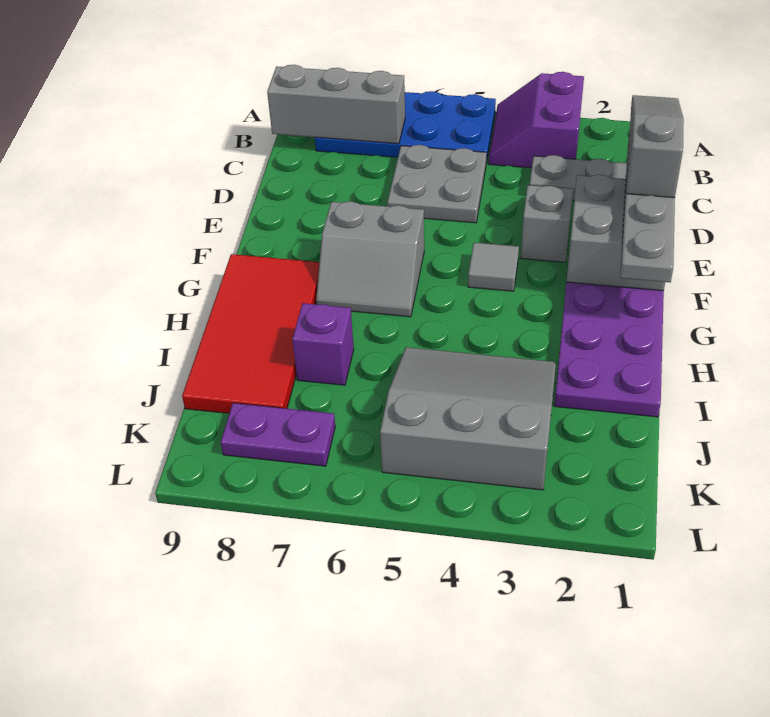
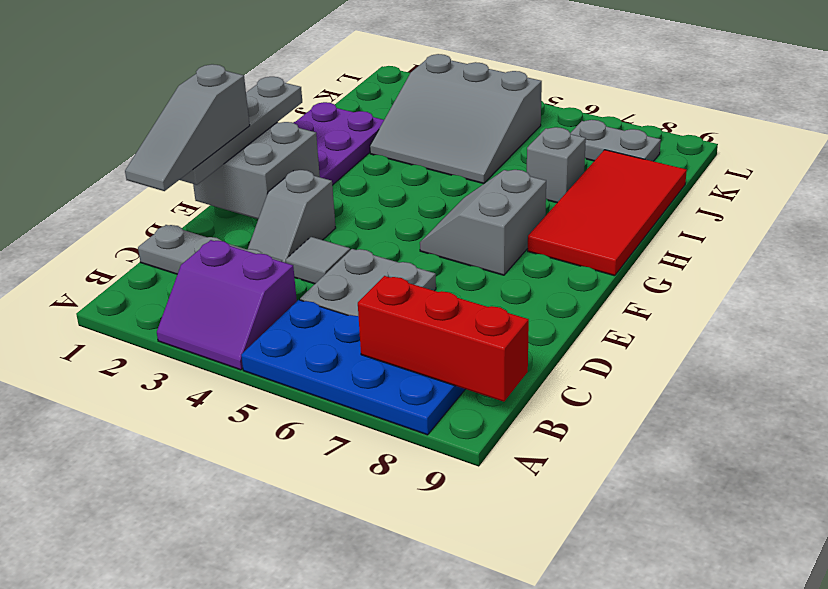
purple 2x2 slope [489,72,584,168] -> purple 2x2 slope turned to [157,240,297,370]
grey 1x3 brick [267,65,405,144] -> red 1x3 brick [358,276,529,402]
grey 1x1 tile [468,243,519,291] -> grey 1x1 tile moved to [286,237,350,284]
grey 2x2 slope [316,201,424,317] -> grey 2x2 slope turned to [420,170,546,275]
purple 1x1 brick [292,303,354,385] -> grey 1x1 brick [527,127,586,203]
purple 1x2 plate [221,403,335,466] -> grey 1x2 plate [571,120,661,161]

